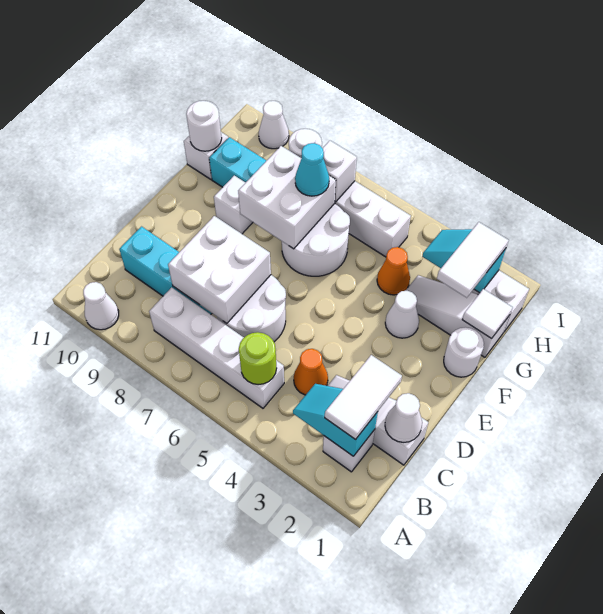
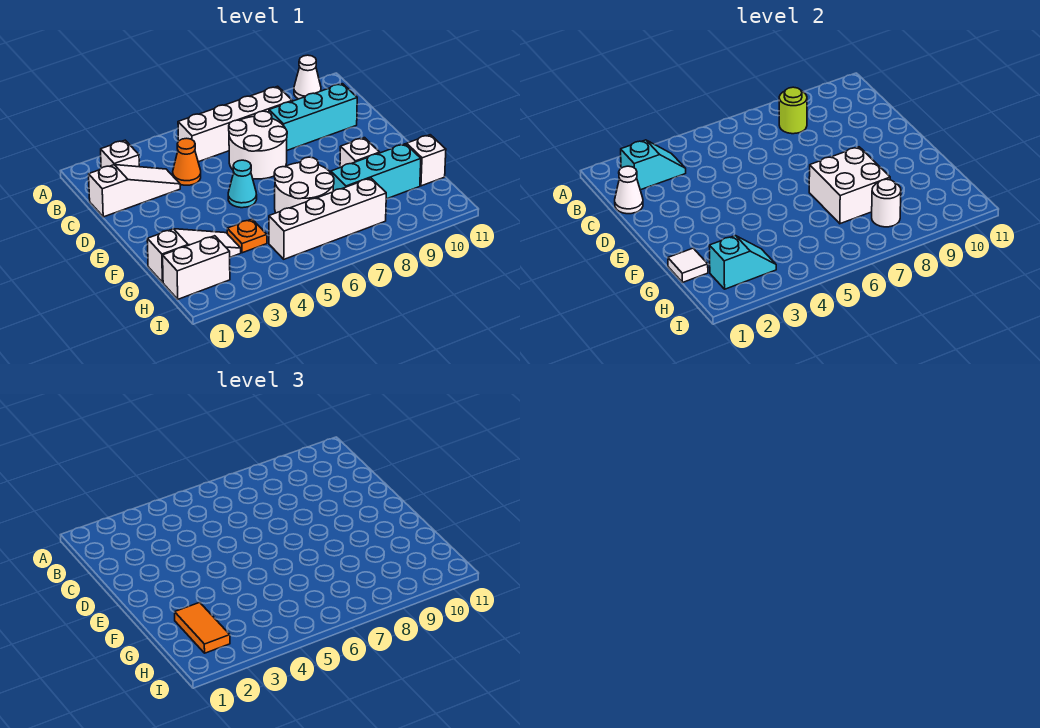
white 1x2 tile [325,355,402,440] -> none
lime 1x1 round brick [239,332,277,385] -> lime 1x1 round brick moved to [779,87,807,134]
white 2x2 brick [168,216,271,323] -> none
white 1x1 round brick [444,327,484,377] -> none
white 1x1 cone [385,291,419,338] -> none
white 1x2 tile [437,222,509,298] -> orange 1x2 tile [175,602,230,653]
orange 1x1 cone [377,247,410,295] -> orange 1x1 plate [227,219,267,253]
cyan 1x1 cone [295,143,329,196] -> cyan 1x1 cone moved to [228,160,257,208]
white 1x1 round brick [186,101,222,151] -> none
white 1x1 brick [323,141,357,202] -> none
white 1x1 cone [259,101,289,149] -> none

